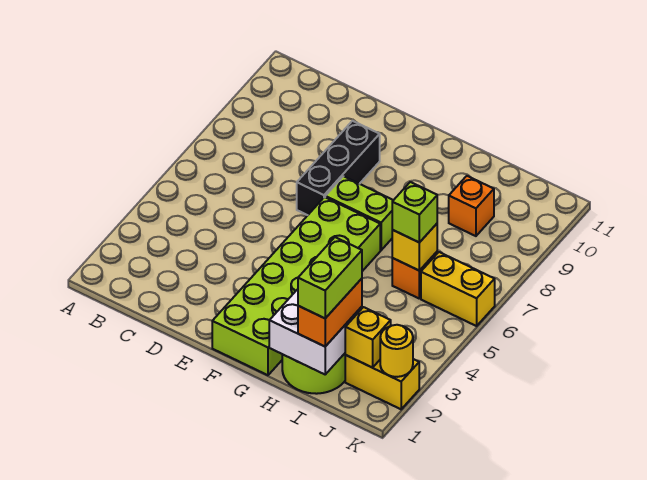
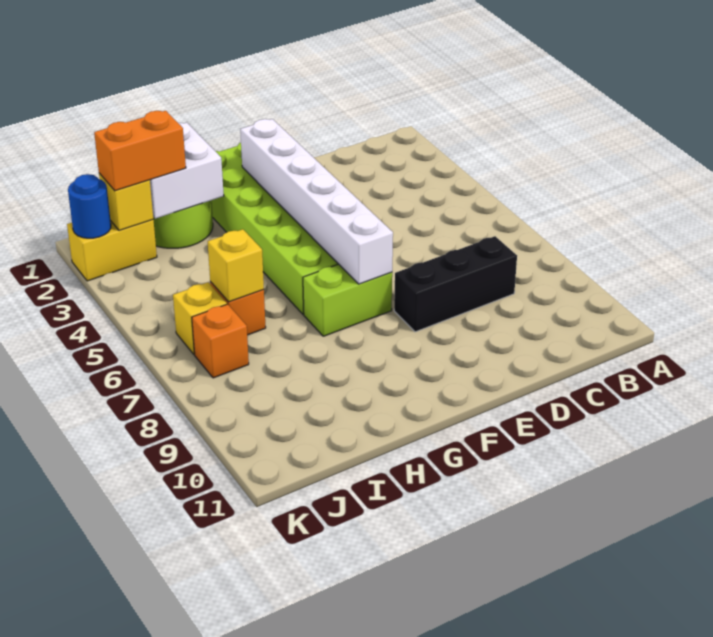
black 1x3 brick [297,121,380,215] -> black 1x3 brick turned to [394,236,517,332]
none -> white 1x6 brick [240,119,393,284]
orange 1x2 brick [298,279,362,346] -> orange 1x2 brick turned to [94,111,186,191]
lime 1x2 brick [298,237,362,318] -> none
lime 1x1 brick [392,182,437,243] -> none
orange 1x1 brick [449,176,494,236] -> orange 1x1 brick moved to [192,304,249,378]
yellow 1x2 brick [421,252,495,326] -> yellow 1x1 brick [173,282,227,355]
yellow 1x1 round brick [380,325,413,377] -> blue 1x1 round brick [68,174,111,238]

